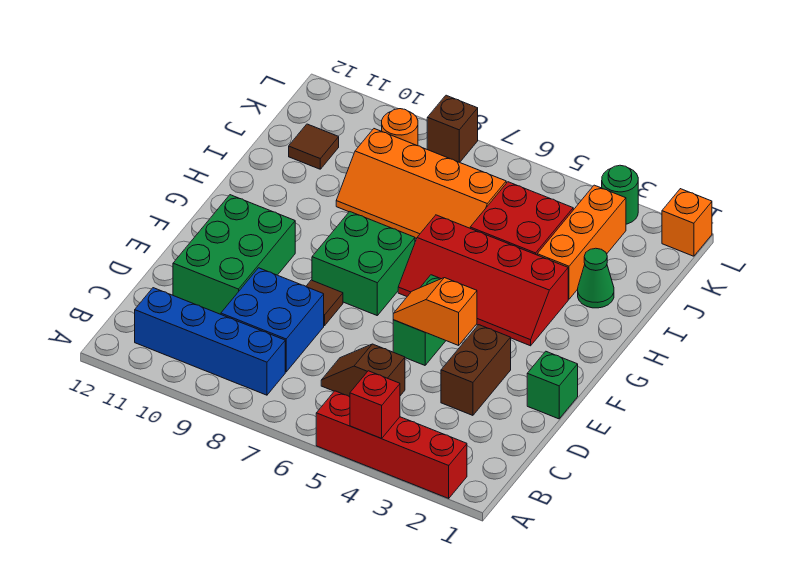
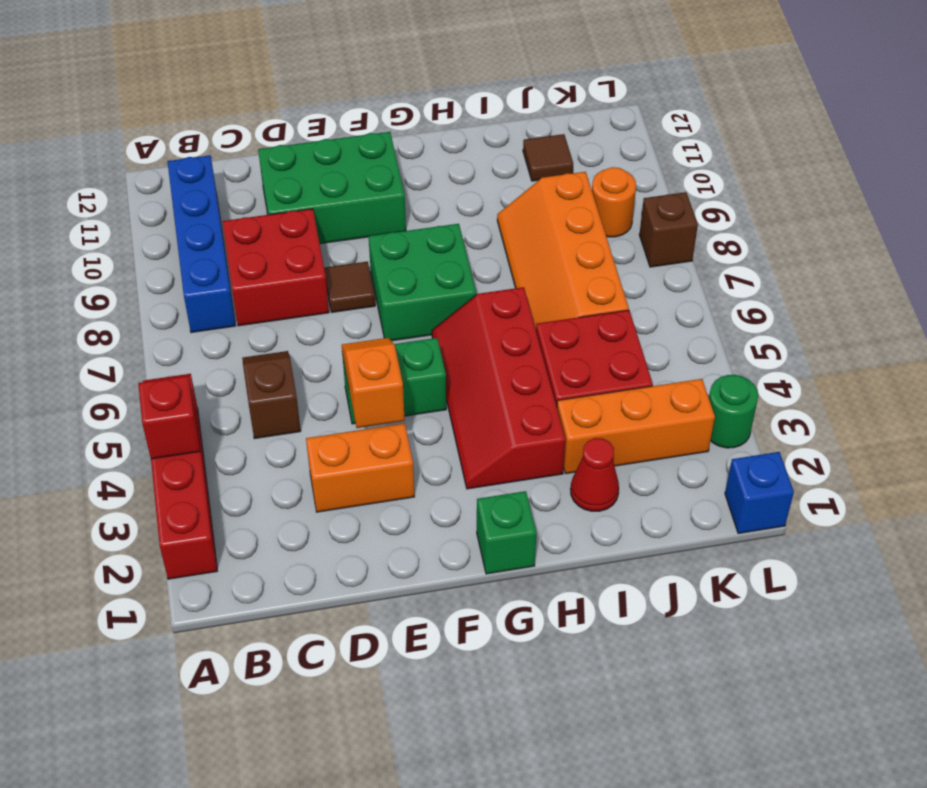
blue 2x2 brick [221,268,324,372] -> red 2x2 brick [222,209,329,326]
brown 1x2 brick [441,325,511,415] -> orange 1x2 brick [306,423,414,512]
green 1x1 brick [527,351,578,419] -> green 1x1 brick moved to [477,491,536,574]
green 1x1 cone [578,248,614,308] -> red 1x1 cone [571,438,619,511]
orange 1x1 brick [662,189,712,256] -> blue 1x1 brick [725,452,794,534]

